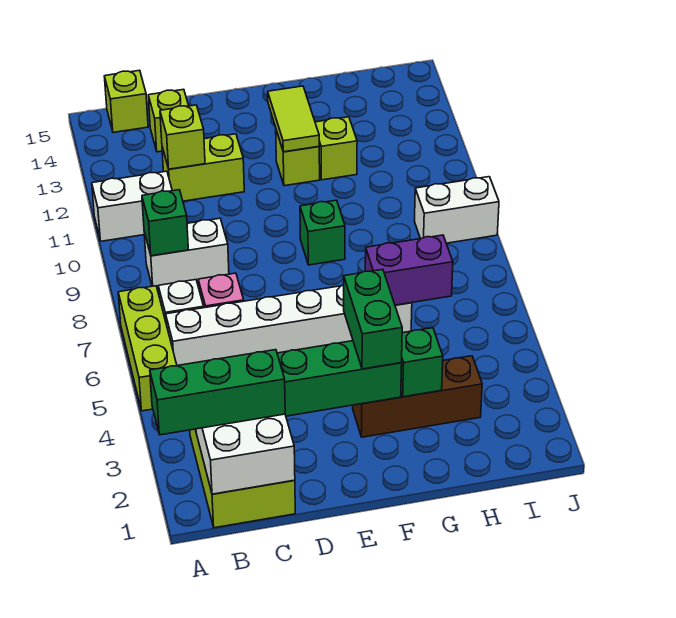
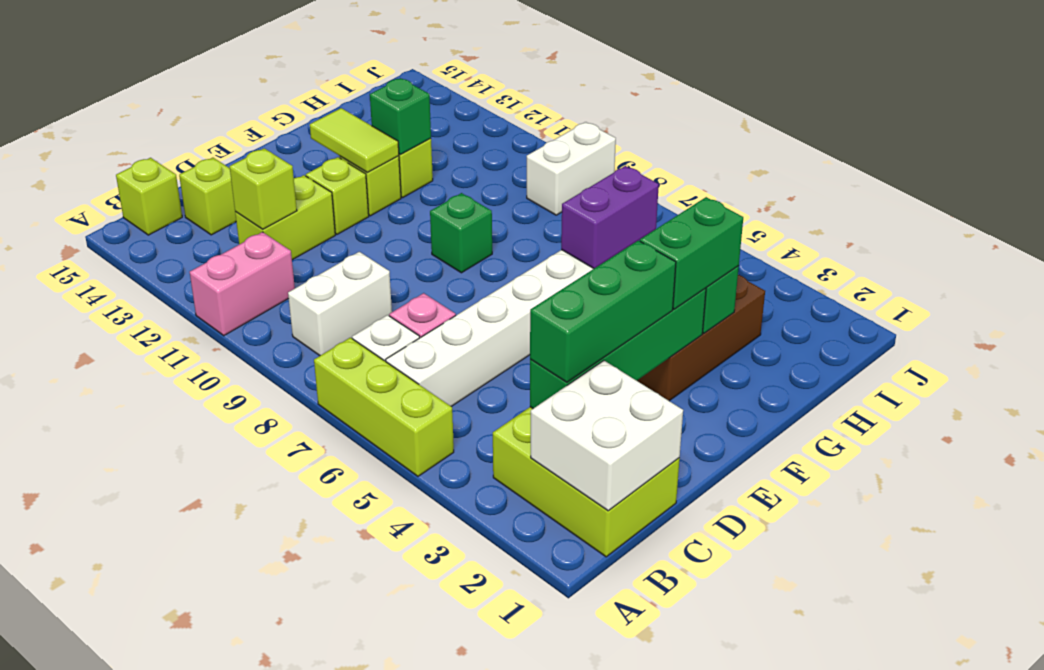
green 1x3 brick [150,350,285,435] -> green 1x3 brick moved to [530,241,676,382]
white 1x2 brick [92,171,172,241] -> pink 1x2 brick [190,232,295,336]
green 1x1 brick [142,190,188,256] -> green 1x1 brick moved to [370,78,431,154]
none -> lime 1x1 brick [306,157,369,234]
green 1x2 brick [344,269,402,369] -> green 1x2 brick turned to [640,197,743,309]

